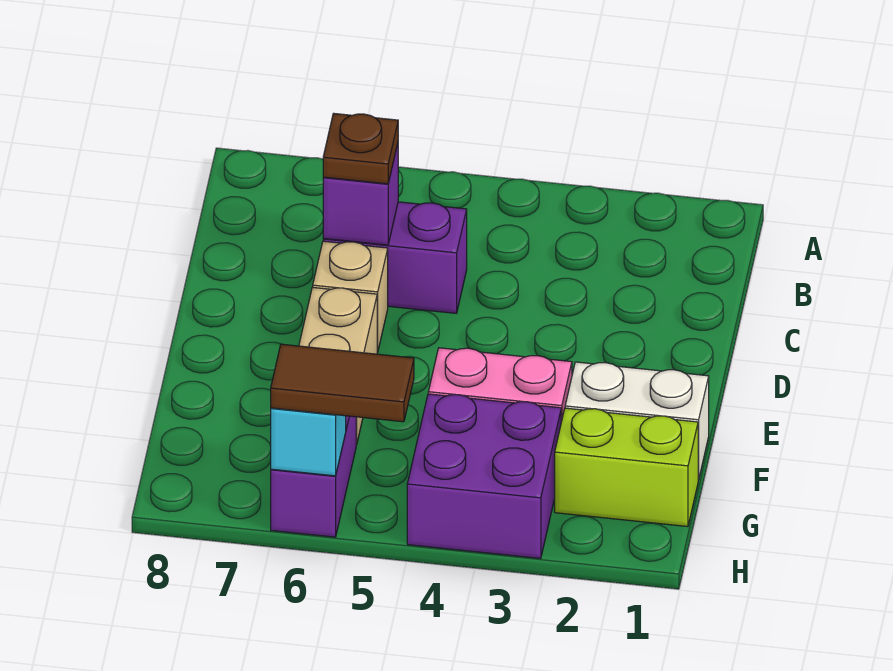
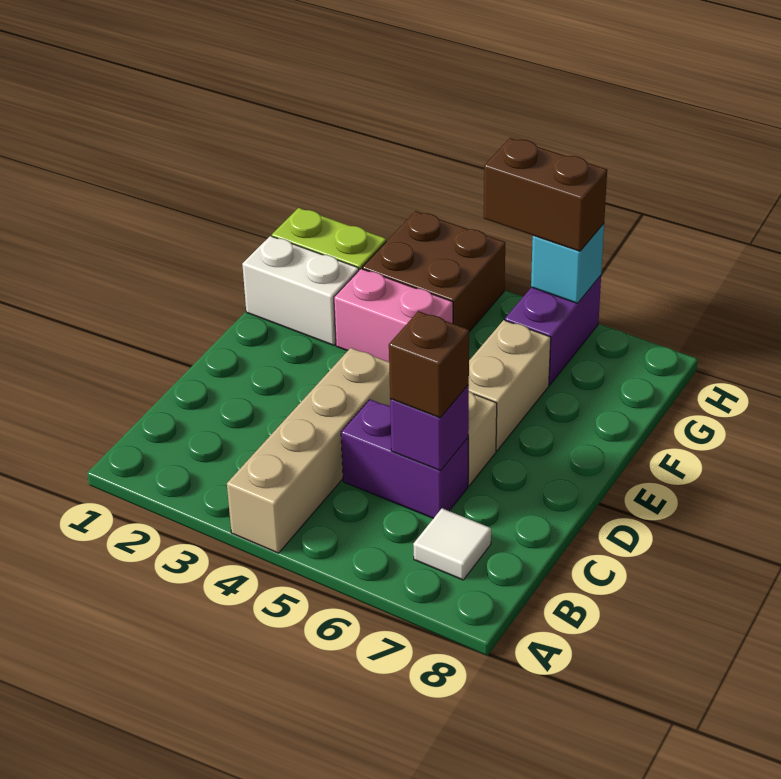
none -> tan 1x4 brick [227,348,390,553]
none -> white 1x1 tile [413,508,491,580]
brown 1x1 plate [323,113,398,184] -> brown 1x1 brick [389,311,469,418]
purple 2x2 brick [407,394,561,558] -> brown 2x2 brick [362,211,505,332]
brown 1x2 tile [271,344,414,422] -> brown 1x2 brick [484,138,607,251]

